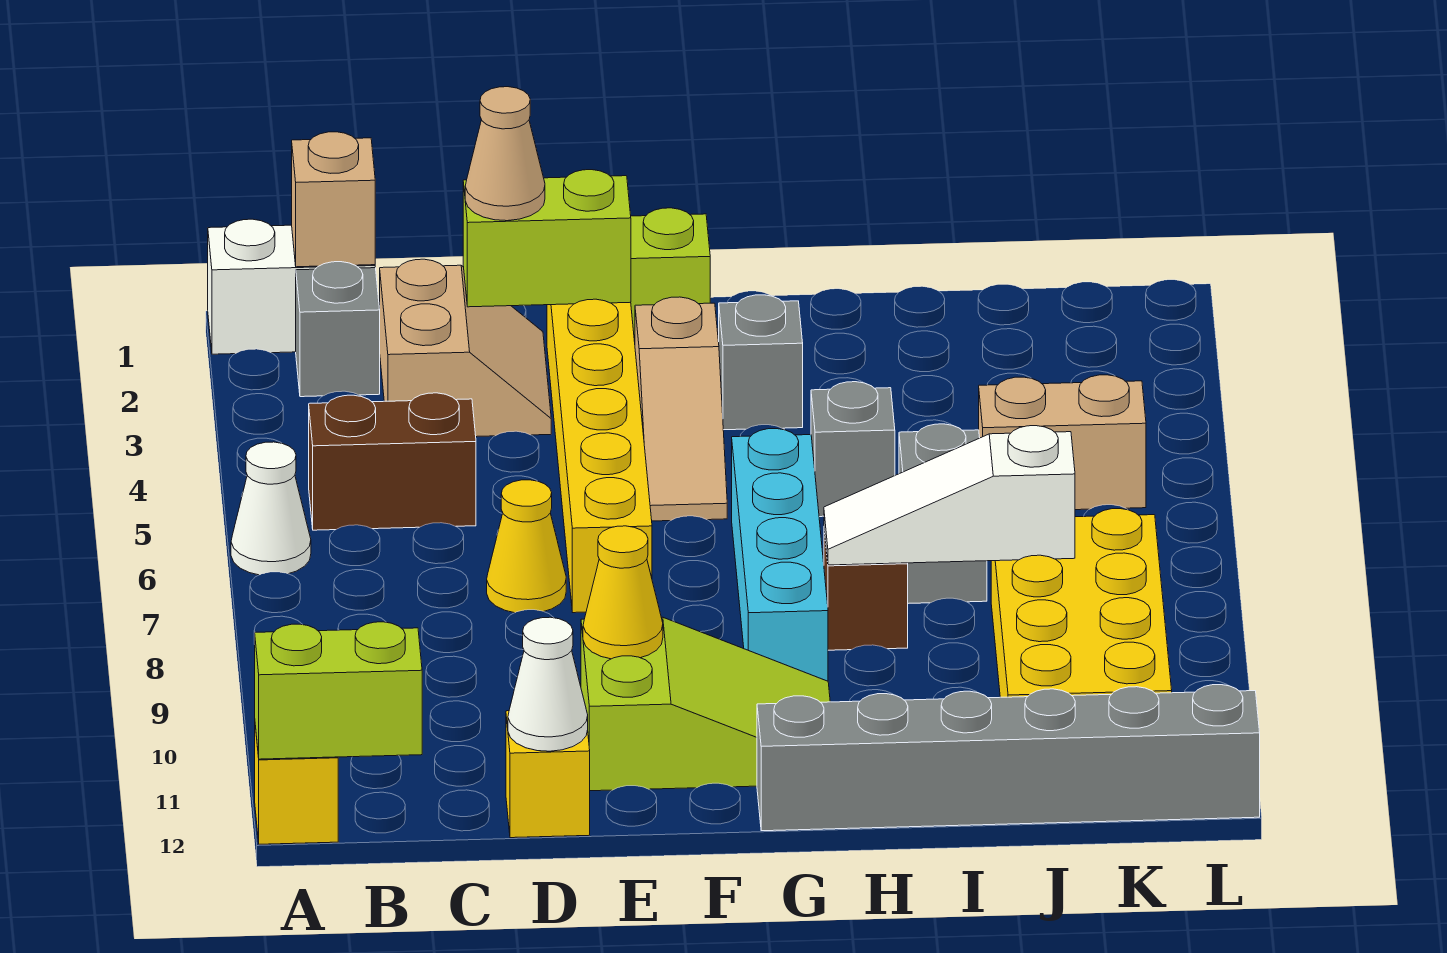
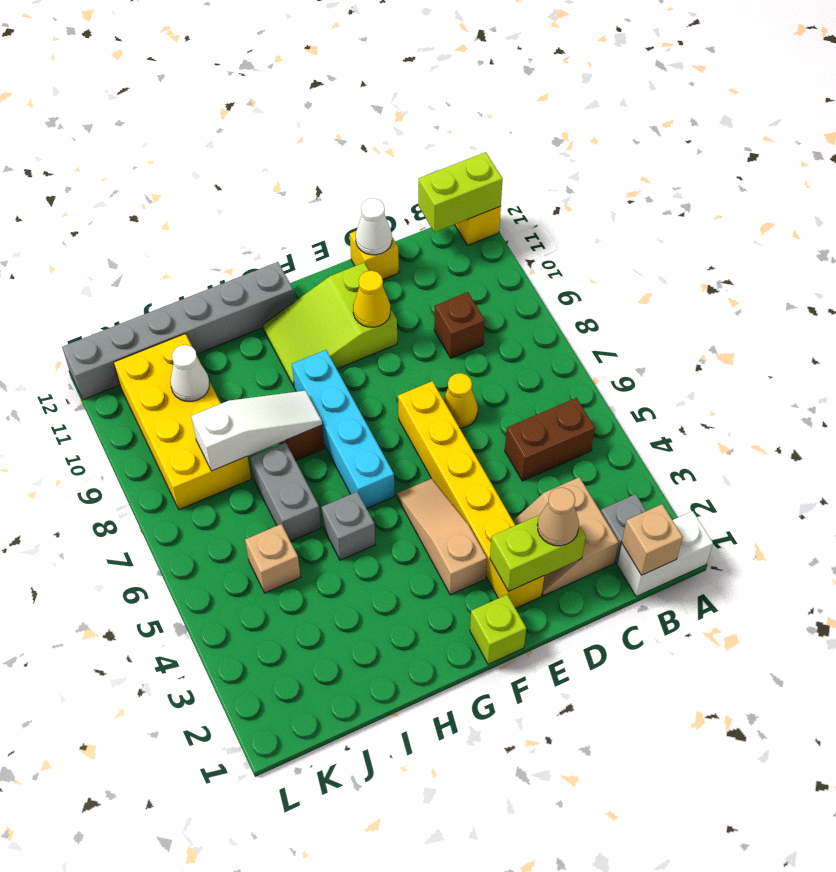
white 1x1 cone [231,442,311,575] -> white 1x1 cone moved to [170,345,209,401]
none -> brown 1x1 brick [434,292,485,358]
grey 1x1 brick [719,295,803,430] -> none
tan 1x2 brick [979,375,1146,510] -> tan 1x1 brick [245,524,300,593]

